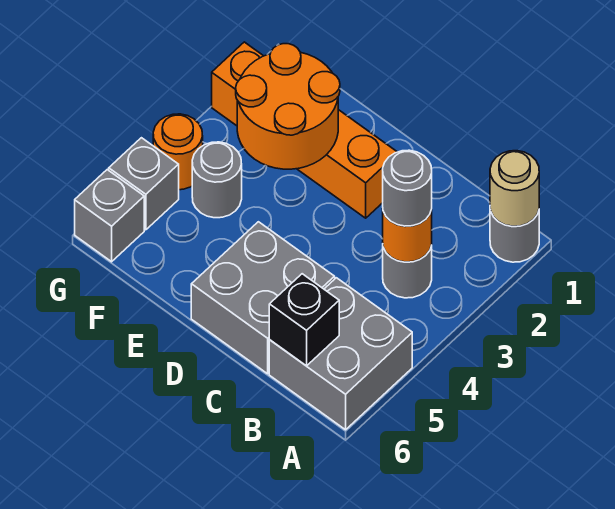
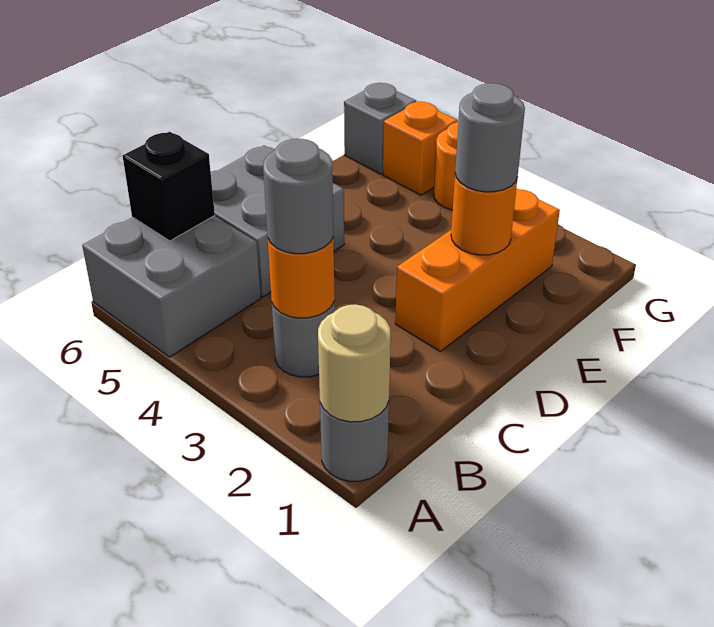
orange 1x4 brick [212,42,397,218] -> orange 1x3 brick [395,188,560,351]
orange 2x2 round brick [236,44,340,169] -> orange 1x1 round brick [451,174,517,255]
grey 1x1 round brick [192,142,242,218] -> grey 1x1 round brick moved to [455,83,525,192]
grey 1x1 brick [109,138,179,230] -> orange 1x1 brick [383,101,458,195]

